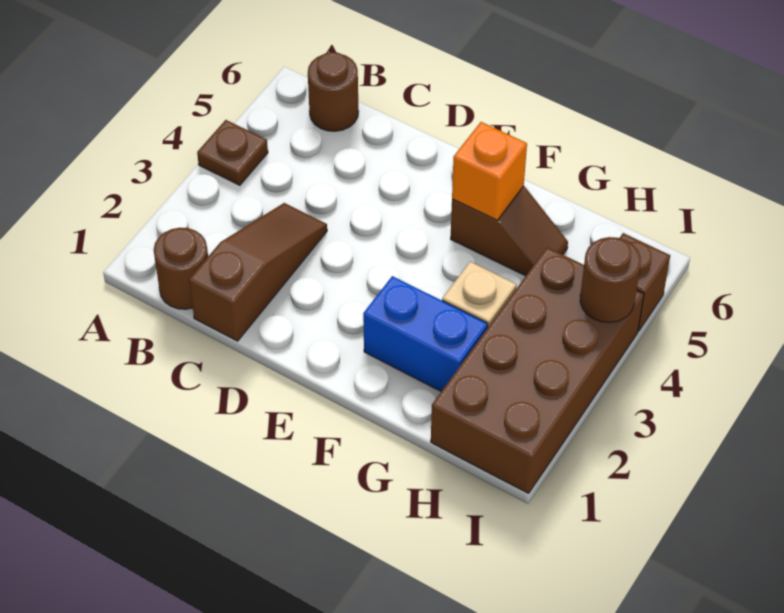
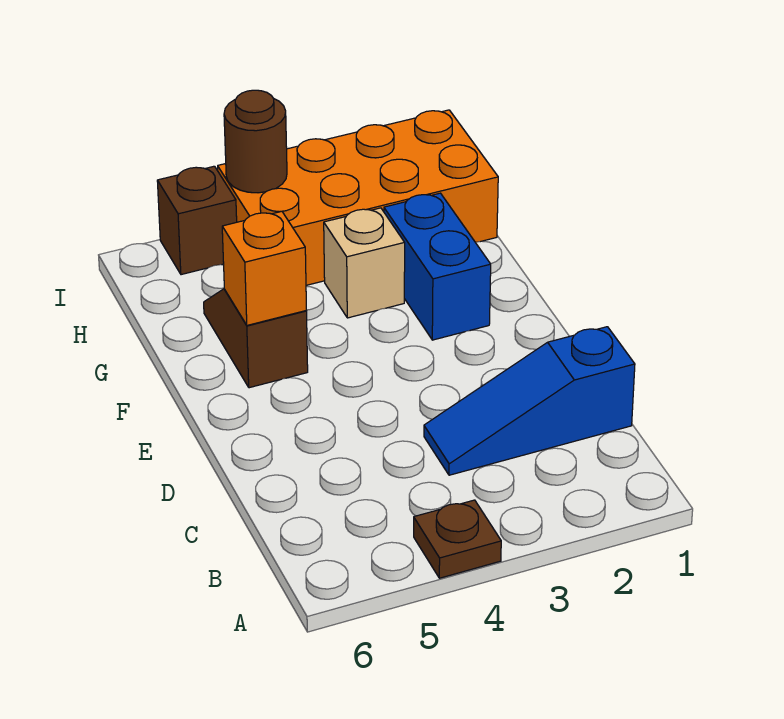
brown 1x1 round brick [154,228,208,309] -> none
brown 1x1 round brick [308,52,359,131] -> none
brown 1x3 slope [189,203,327,341] -> blue 1x3 slope [424,327,635,475]
brown 2x4 brick [431,247,644,493] -> orange 2x4 brick [218,110,498,285]

